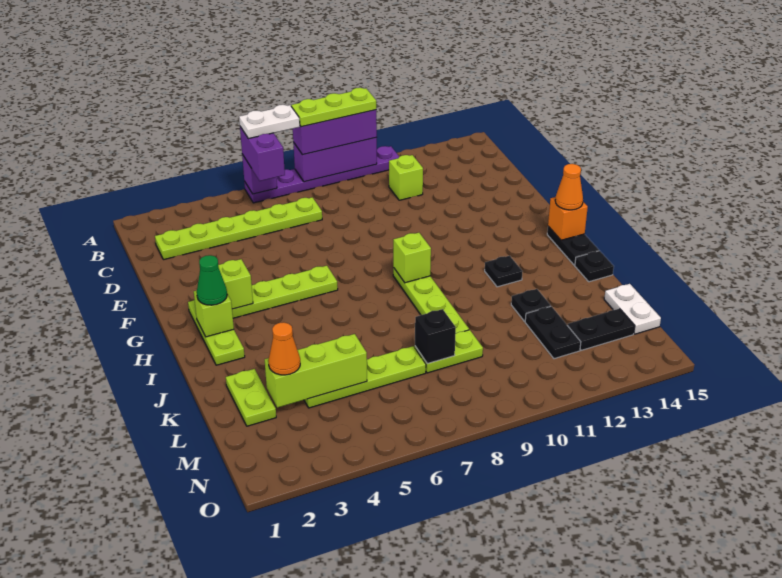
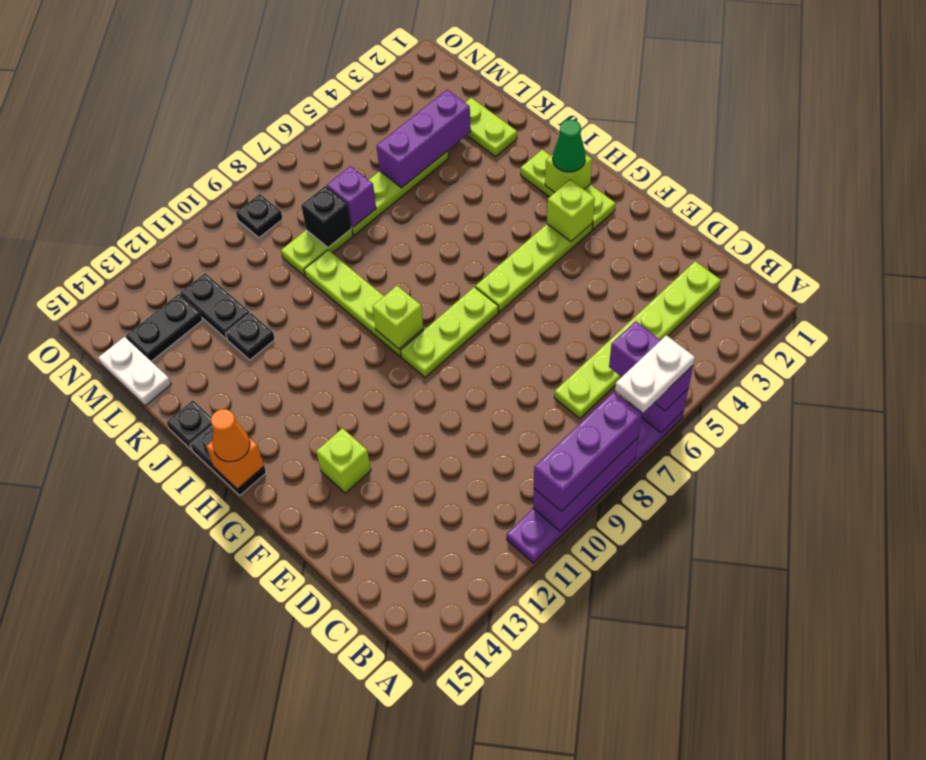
lime 1x3 plate [291,88,376,127] -> lime 1x3 plate moved to [401,287,498,378]
lime 1x1 brick [389,155,423,200] -> lime 1x1 brick moved to [316,428,371,493]
black 1x1 plate [485,256,523,287] -> black 1x1 plate moved to [236,194,283,238]
lime 1x3 brick [265,334,367,408] -> purple 1x3 brick [377,90,471,188]
orange 1x1 cone [268,322,300,375] -> none
none -> purple 1x1 brick [327,166,376,227]

